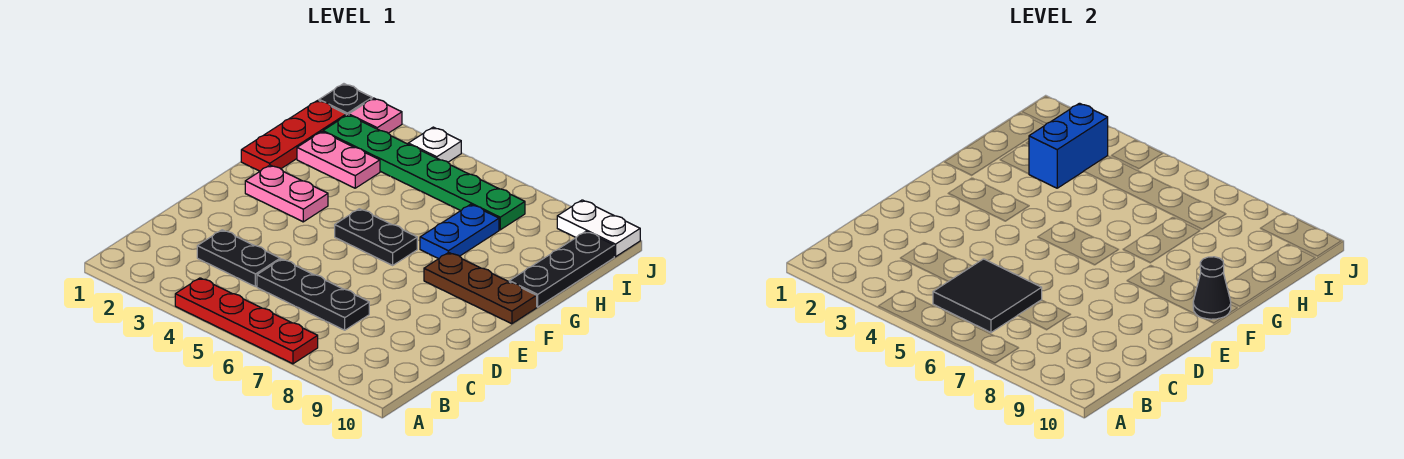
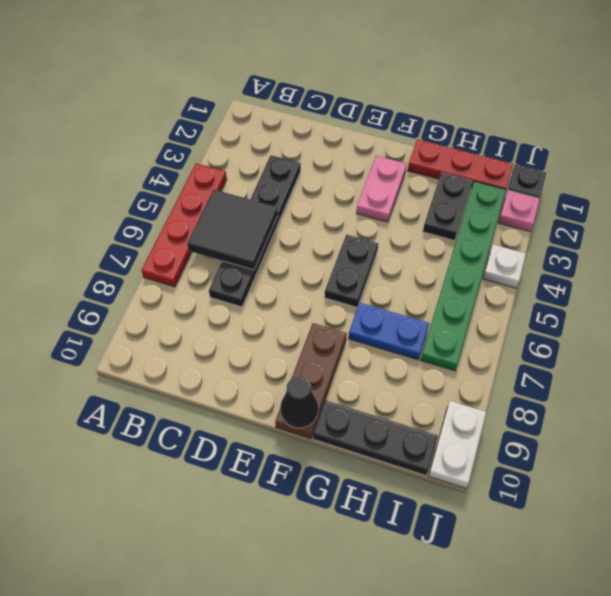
pink 1x2 plate [297,132,380,188] -> black 1x2 plate [423,173,472,240]
blue 1x2 brick [1029,103,1108,188] -> none

